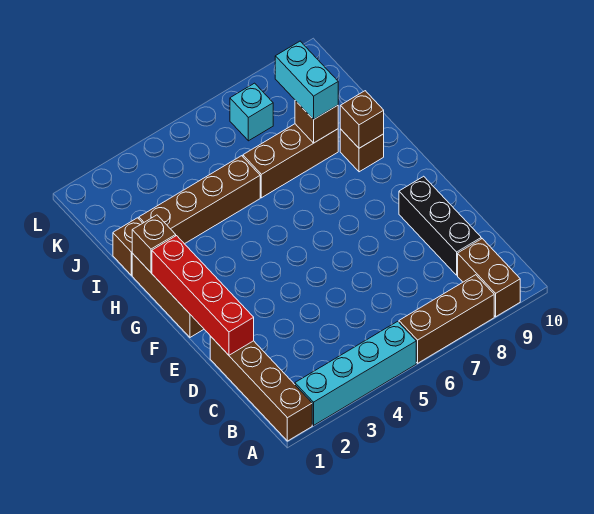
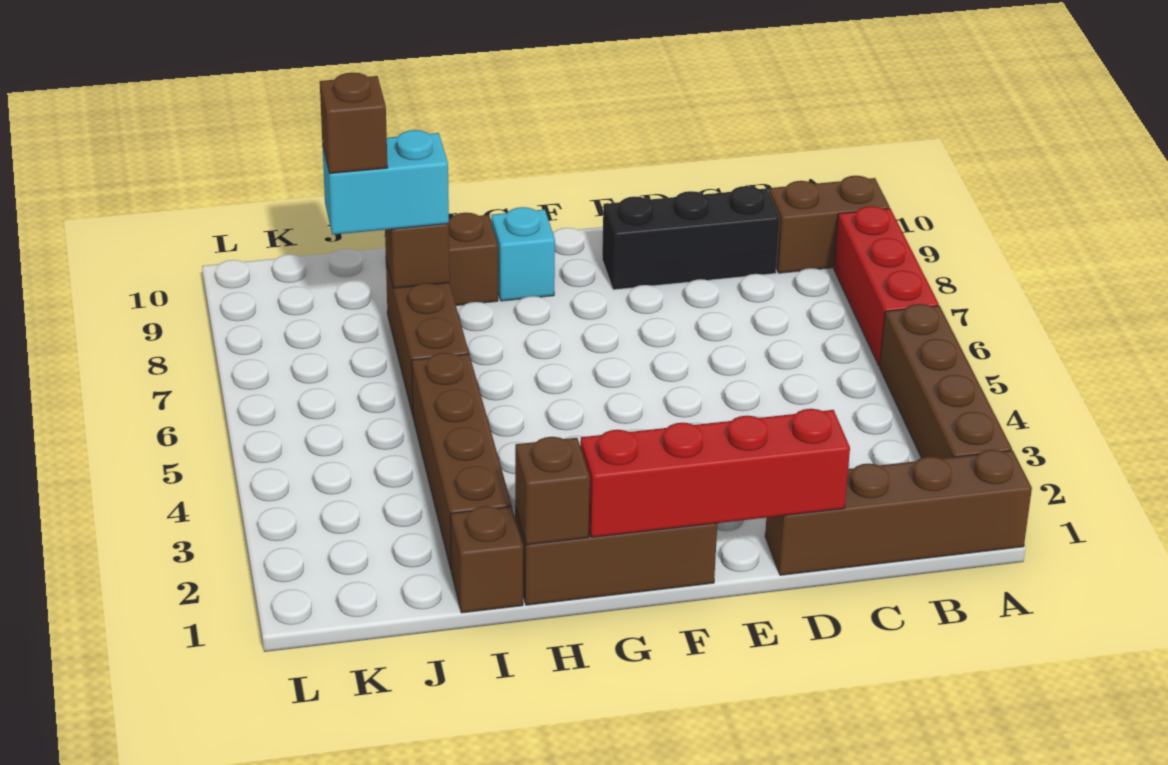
cyan 1x4 brick [295,321,416,425] -> brown 1x4 brick [880,304,1012,458]
brown 1x3 brick [399,275,494,363] -> red 1x3 brick [834,206,939,367]
brown 1x1 brick [340,91,384,148] -> brown 1x1 brick moved to [320,73,388,174]
cyan 1x1 brick [230,83,273,141] -> cyan 1x1 brick moved to [491,207,555,301]

